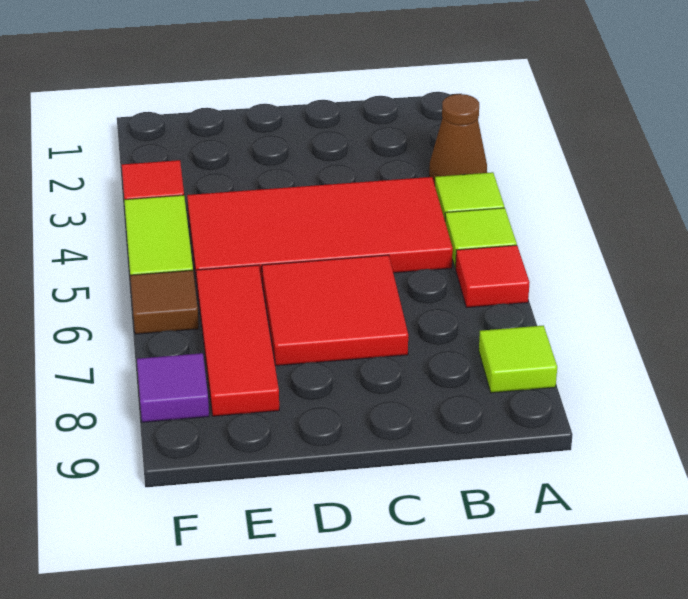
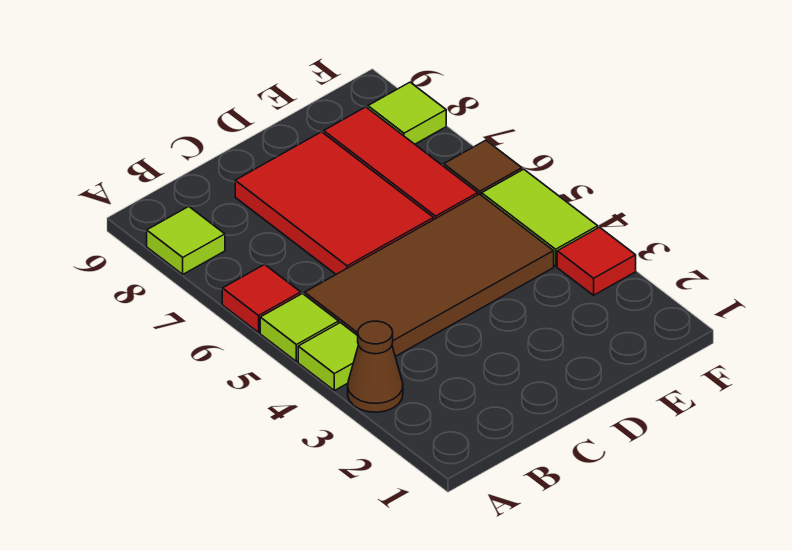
red 2x4 tile [187,177,453,283] -> brown 2x4 tile [305,194,554,356]
red 2x2 tile [262,255,408,366] -> red 2x3 tile [235,132,433,274]
purple 1x1 tile [137,353,209,422] -> lime 1x1 tile [368,82,446,144]

